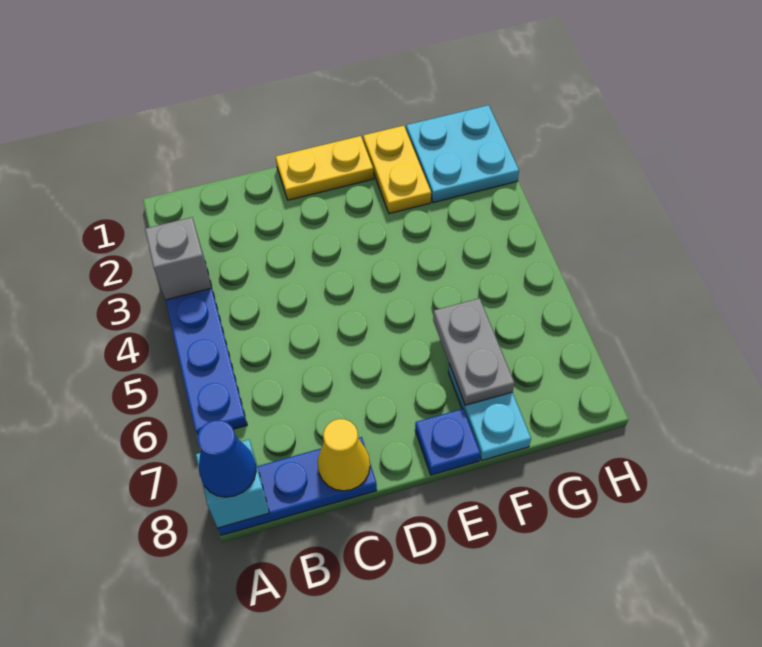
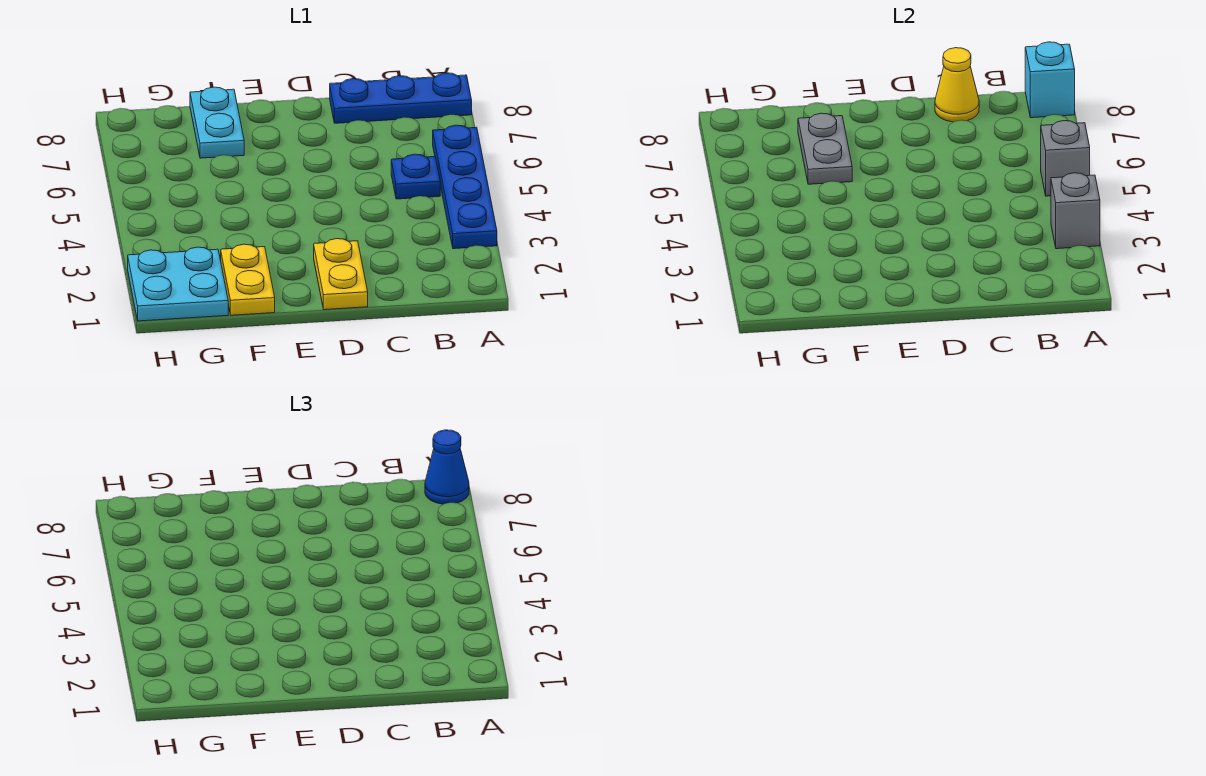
none -> grey 1x1 brick [1041,121,1090,196]
yellow 1x2 plate [276,136,374,200] -> yellow 1x2 plate turned to [314,239,368,310]
blue 1x1 plate [415,409,480,475] -> blue 1x1 plate moved to [391,154,440,199]

